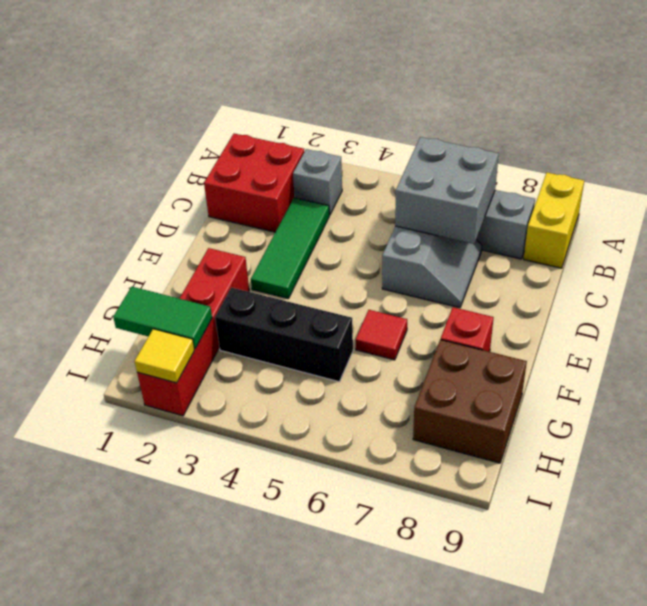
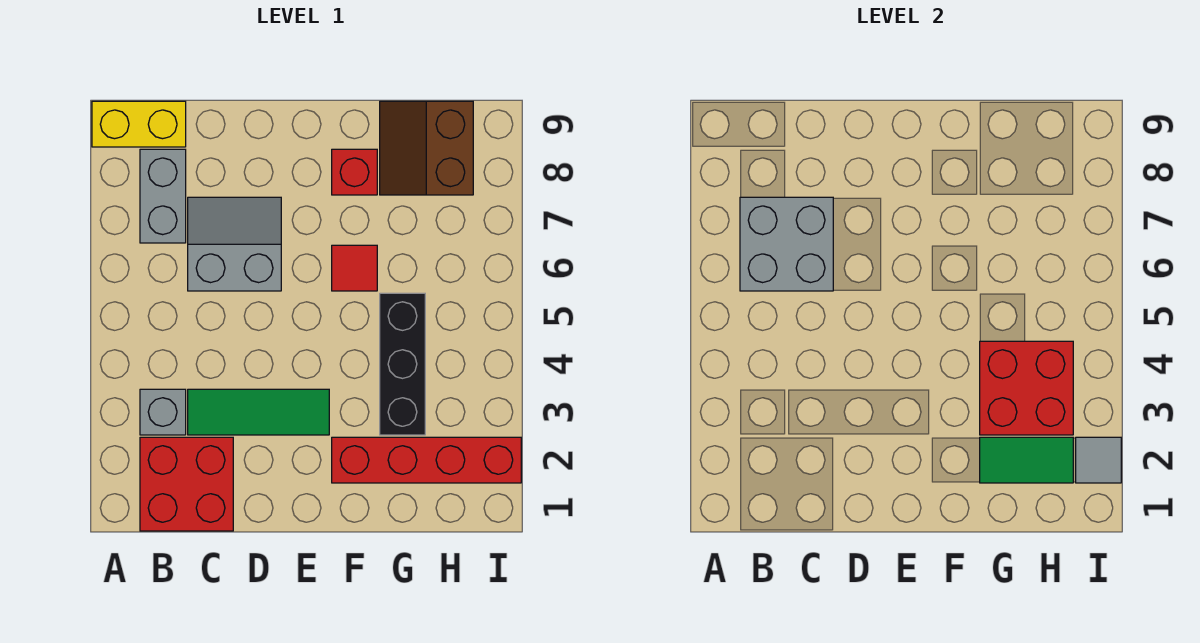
none -> red 2x2 brick [980,341,1073,435]
brown 2x2 brick [413,340,527,463] -> brown 2x2 slope [380,101,473,195]
green 1x2 tile [113,287,212,349] -> green 1x2 tile turned to [980,437,1073,483]
yellow 1x1 tile [135,329,194,383] -> grey 1x1 tile [1076,437,1121,483]

